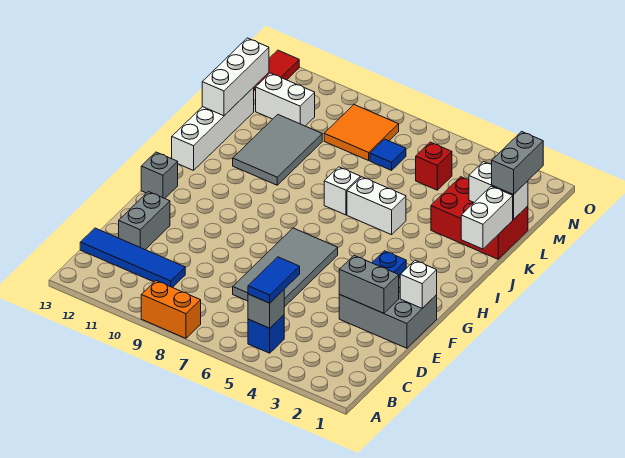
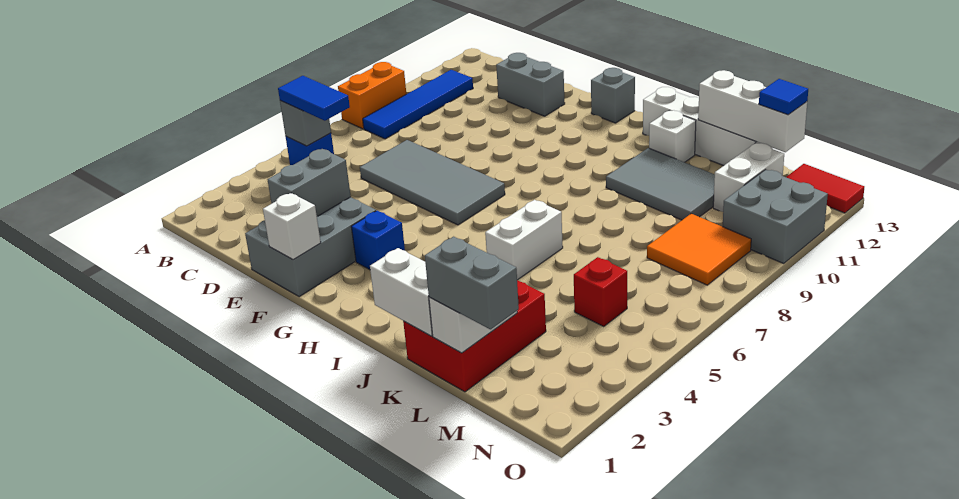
blue 1x4 tile [80,228,185,288] -> blue 1x4 tile moved to [363,70,473,139]
white 1x1 brick [324,167,360,215] -> white 1x1 brick moved to [649,110,696,162]
blue 1x1 tile [370,139,406,170] -> blue 1x1 tile moved to [759,79,808,115]
none -> grey 2x2 brick [723,170,828,264]

